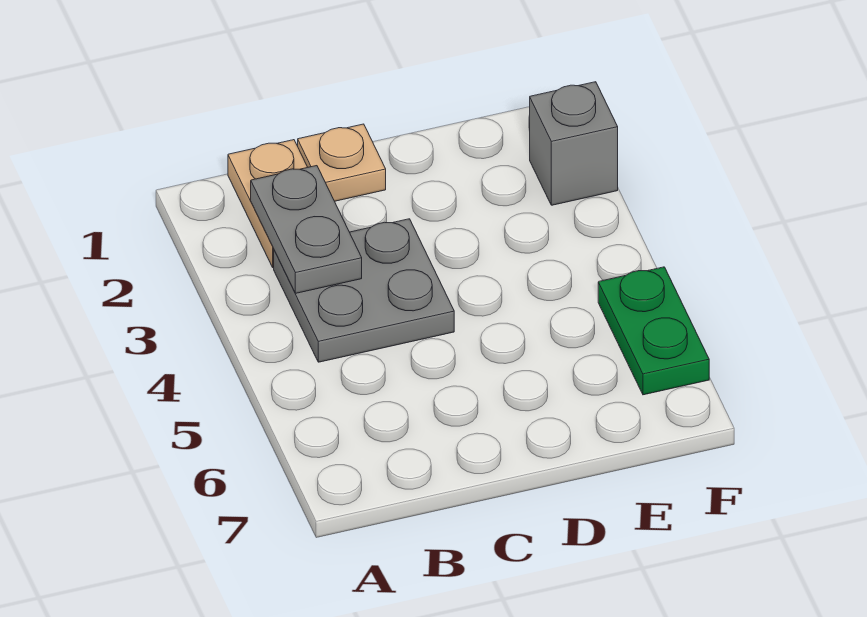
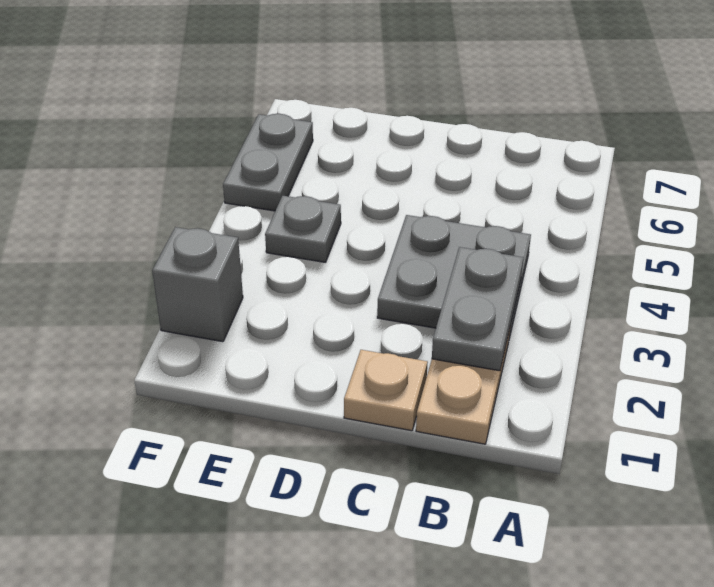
none -> grey 1x1 plate [265,196,341,262]
green 1x2 plate [598,267,709,395] -> grey 1x2 plate [223,114,313,211]

